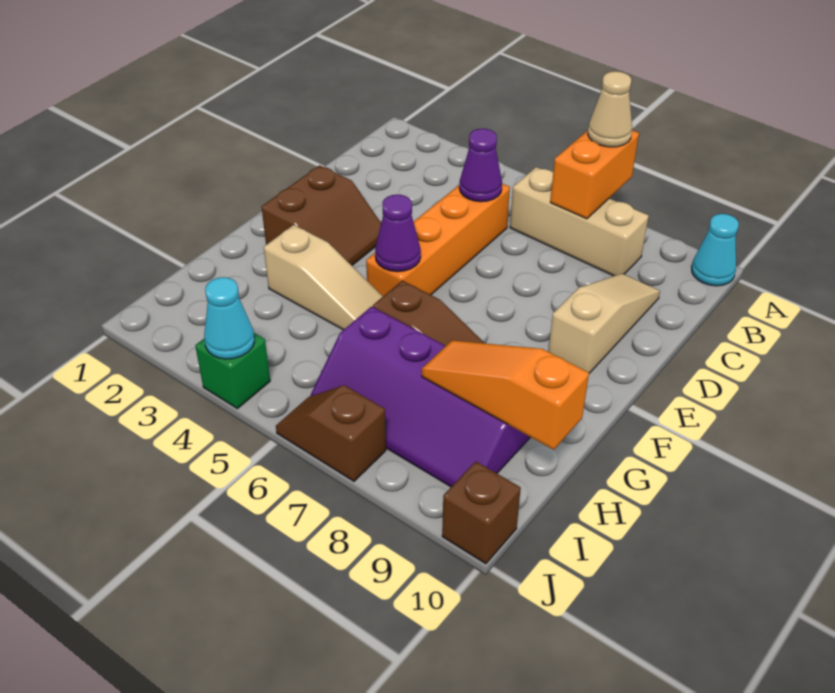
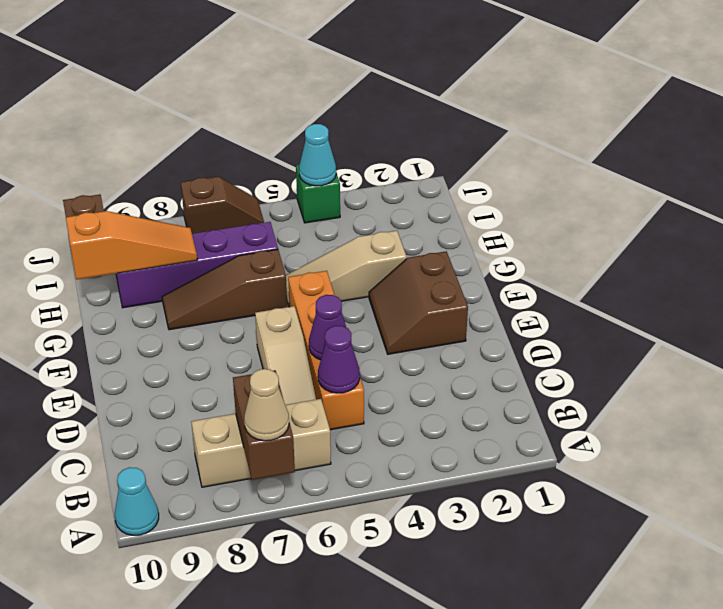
orange 1x2 brick [550,130,639,219] -> brown 1x2 brick [233,370,295,480]
tan 1x3 slope [548,273,660,373] -> tan 1x3 slope moved to [255,306,316,405]
purple 1x1 cone [375,195,421,272] -> purple 1x1 cone moved to [309,295,346,360]

